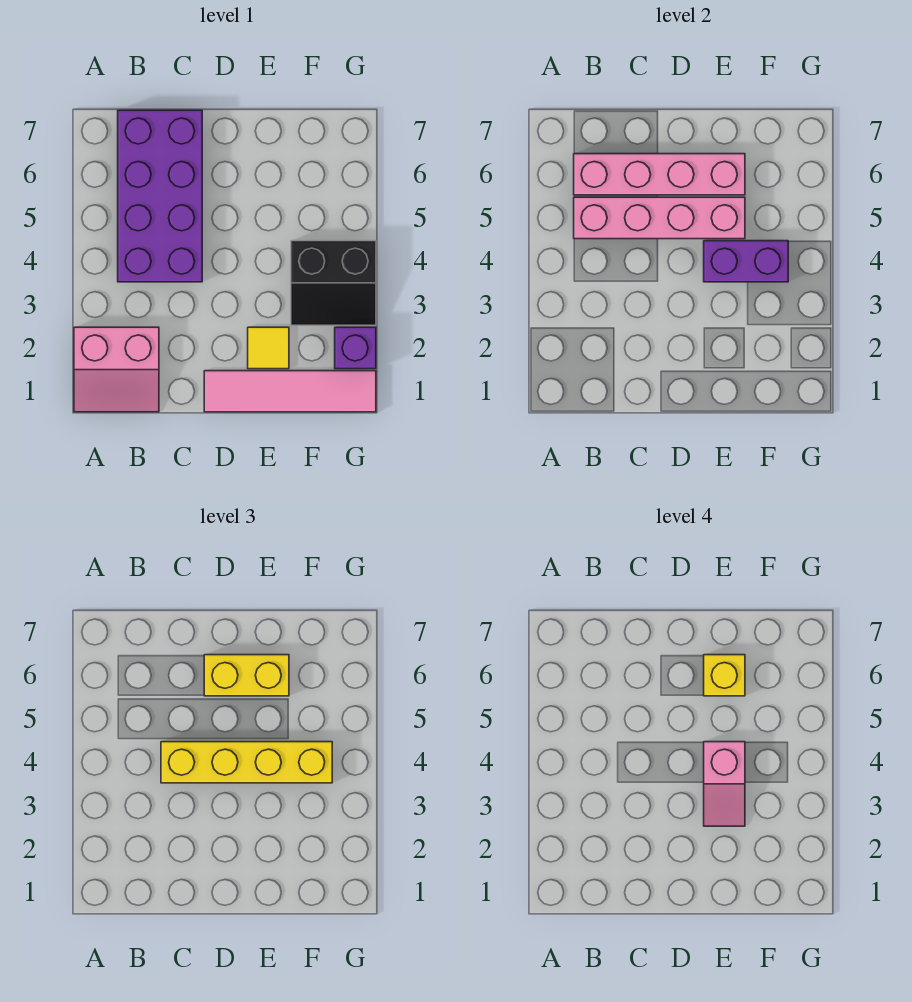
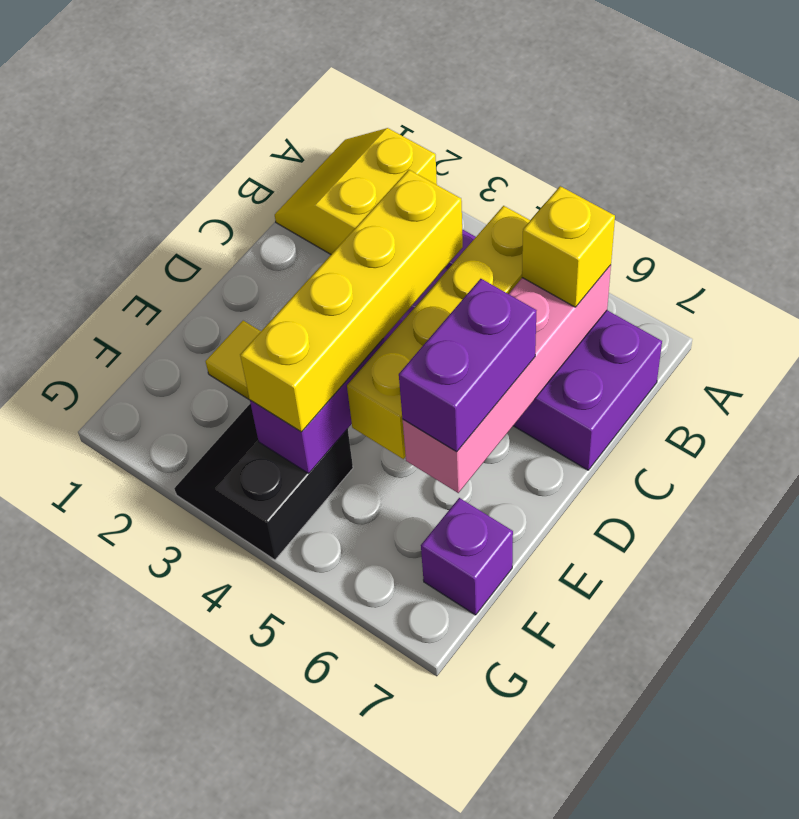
pink 2x2 slope [74,327,159,412] -> yellow 2x2 slope [275,128,437,254]
pink 1x4 brick [574,197,745,239] -> yellow 1x4 brick [347,206,530,459]
pink 1x4 tile [204,371,376,412] -> none
yellow 1x2 brick [204,655,289,696] -> purple 1x2 brick [399,279,537,452]
pink 1x2 slope [704,742,745,826] -> none
yellow 1x1 brick [704,655,745,696] -> yellow 1x1 brick moved to [522,186,615,307]
purple 1x1 brick [335,327,376,369] -> purple 1x1 brick moved to [421,498,513,615]

